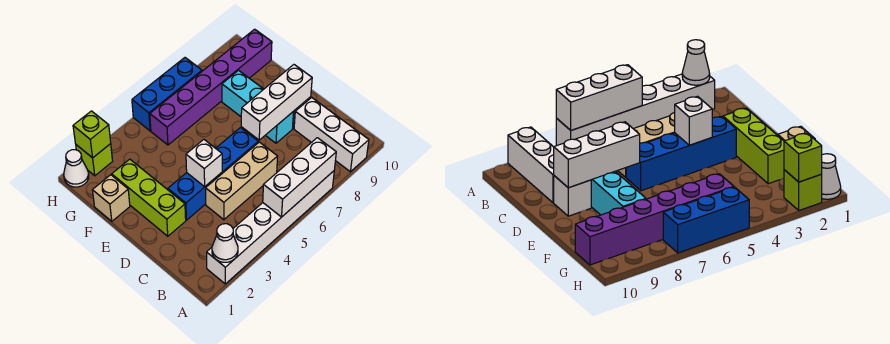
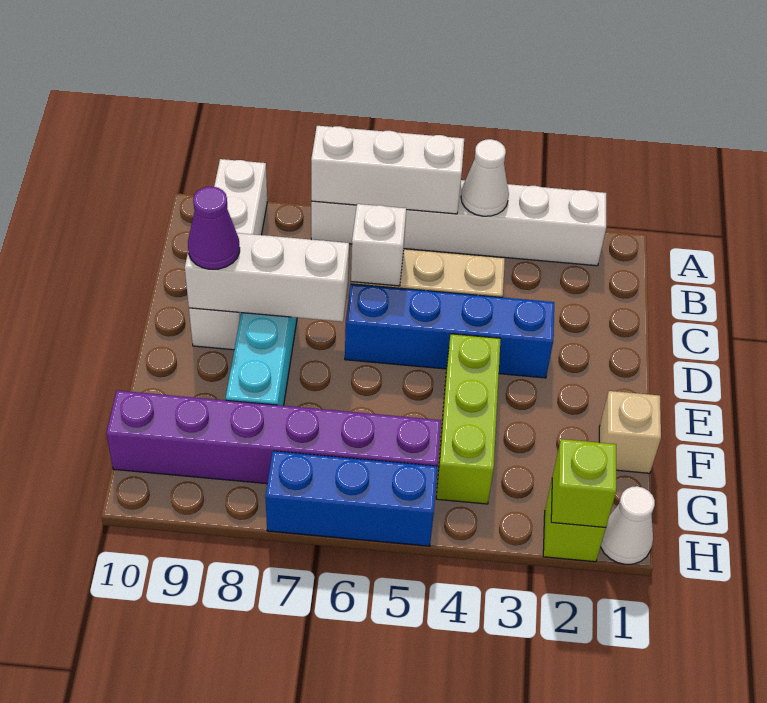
white 1x1 cone [212,224,238,262] -> white 1x1 cone moved to [461,139,509,216]
lime 1x3 brick [112,159,186,236] -> lime 1x3 brick moved to [436,334,501,504]
white 1x1 brick [186,140,222,187] -> white 1x1 brick moved to [351,204,406,286]
none -> purple 1x1 cone [188,187,240,269]

